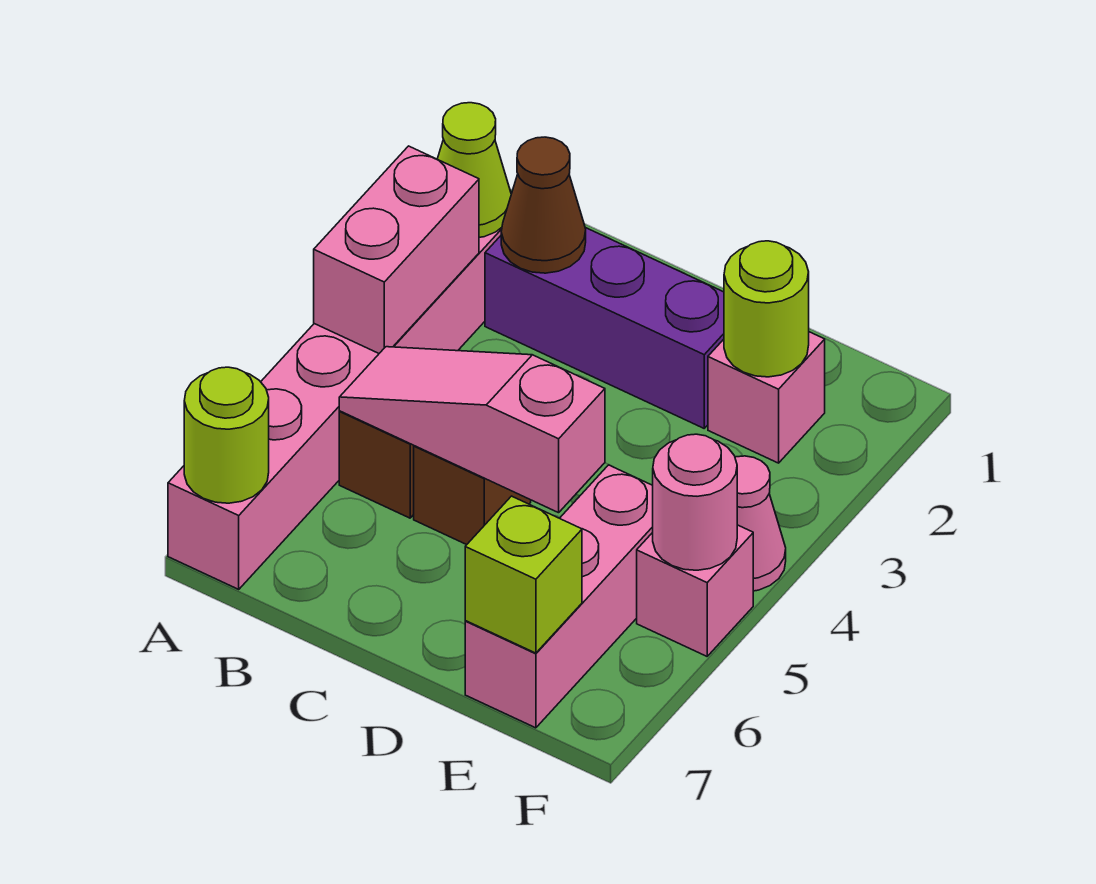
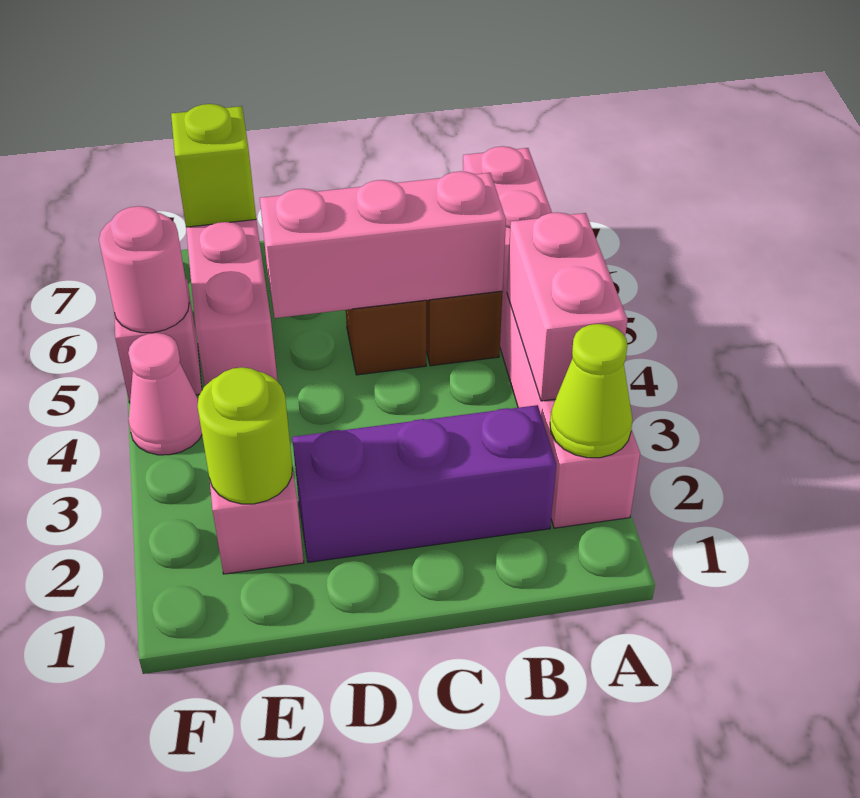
lime 1x1 round brick [184,367,269,503] -> none
brown 1x1 cone [501,137,586,273] -> none
pink 1x3 slope [339,347,605,513] -> pink 1x3 brick [260,171,506,318]

